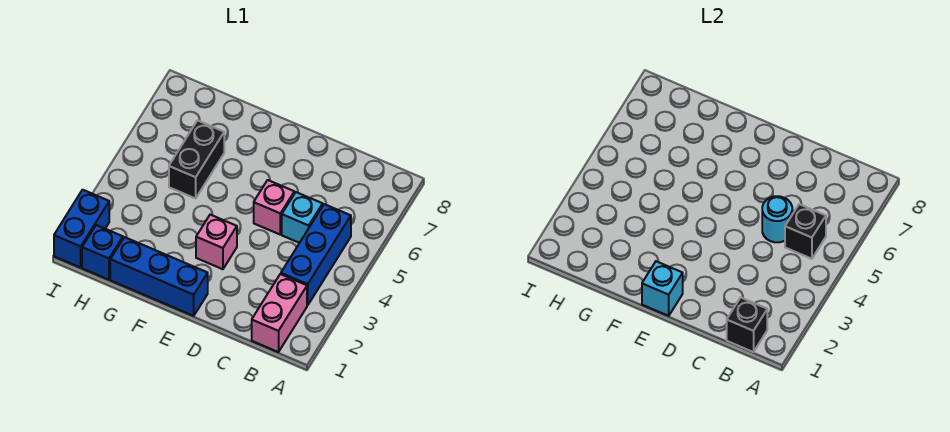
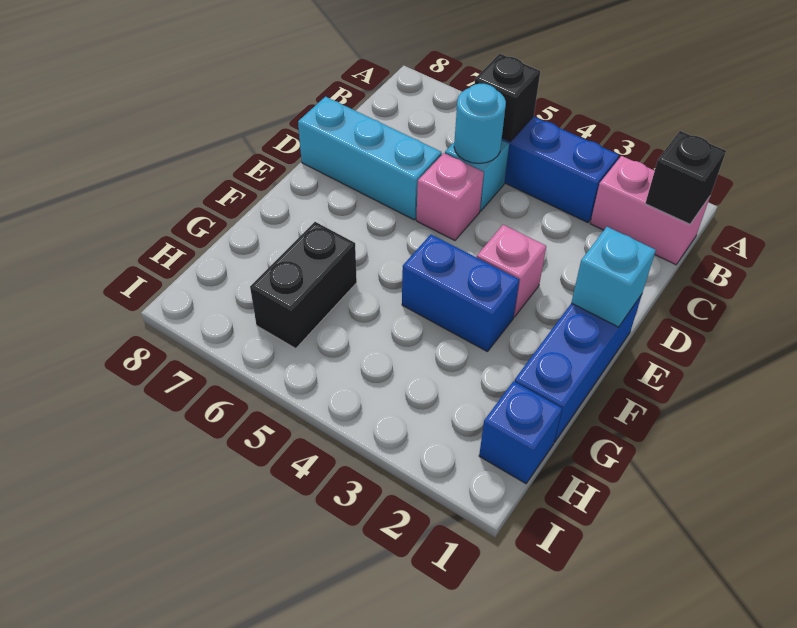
none -> cyan 1x3 brick [298,97,442,220]
black 1x2 brick [169,121,224,198] -> black 1x2 brick turned to [250,222,357,349]
blue 1x2 brick [54,190,109,268] -> blue 1x2 brick moved to [402,235,519,352]

